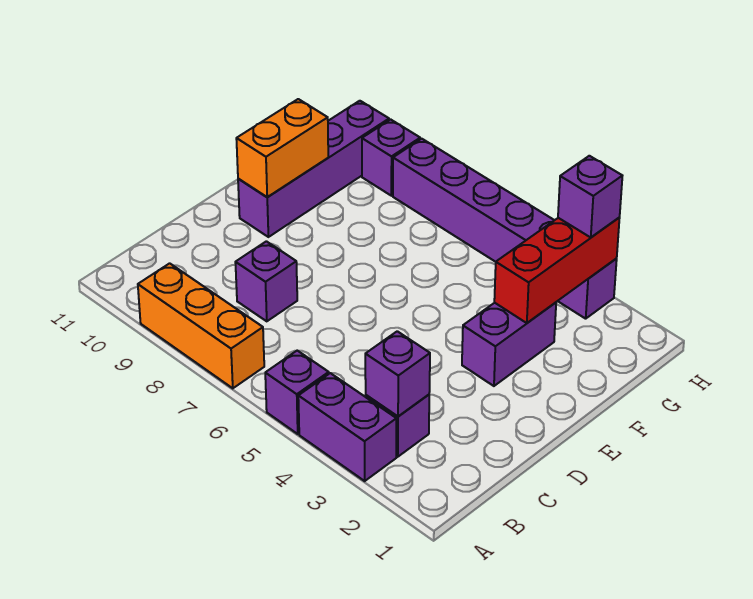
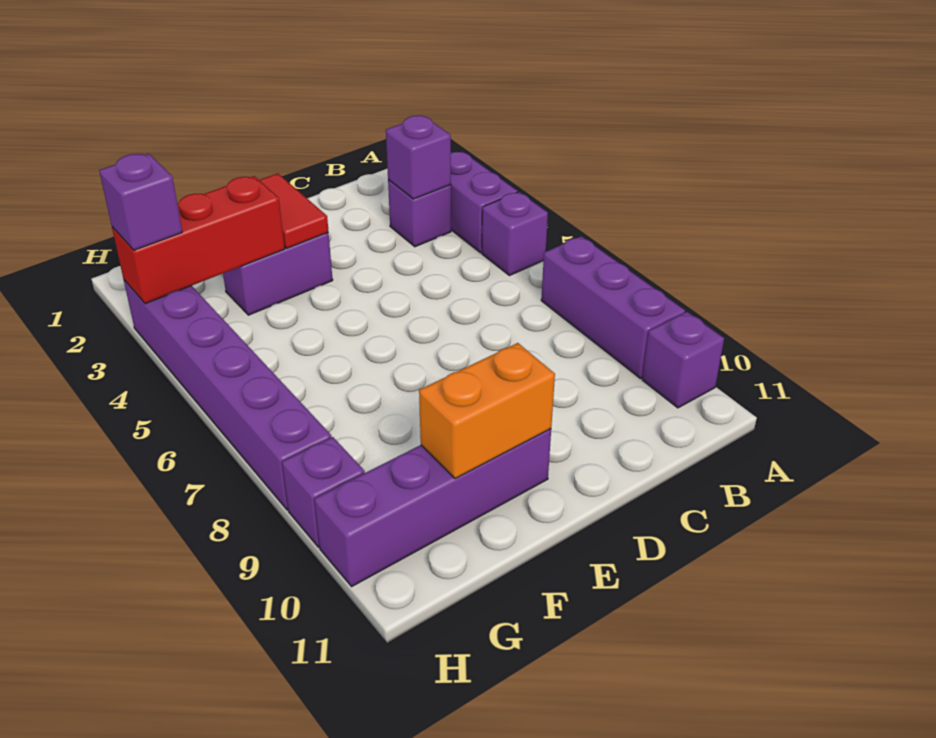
orange 1x3 brick [138,263,264,388] -> purple 1x3 brick [541,236,685,378]
purple 1x1 brick [235,241,297,321] -> purple 1x1 brick moved to [642,312,724,408]
none -> red 1x2 tile [259,173,328,248]

